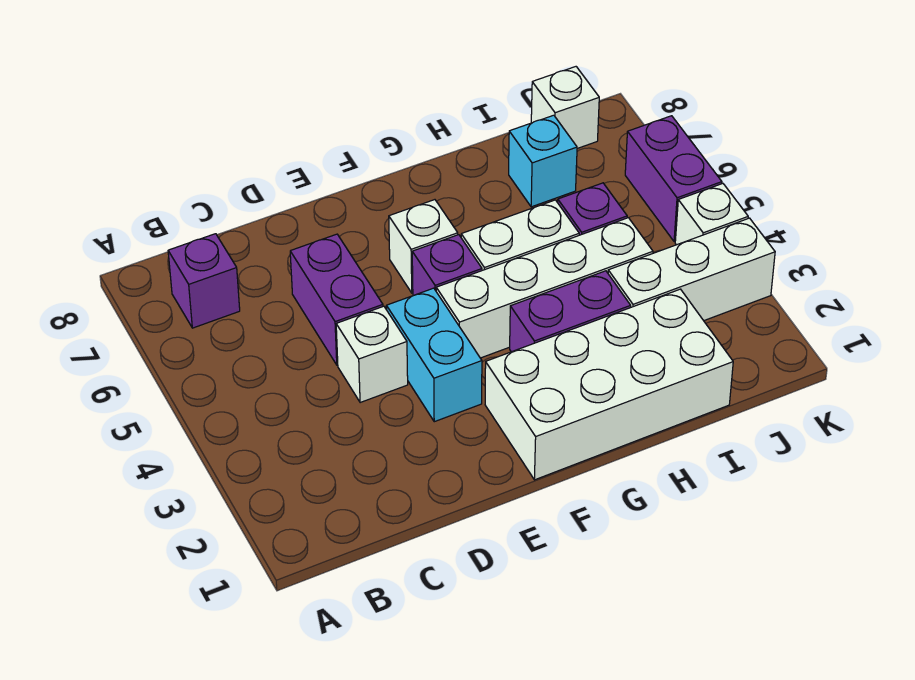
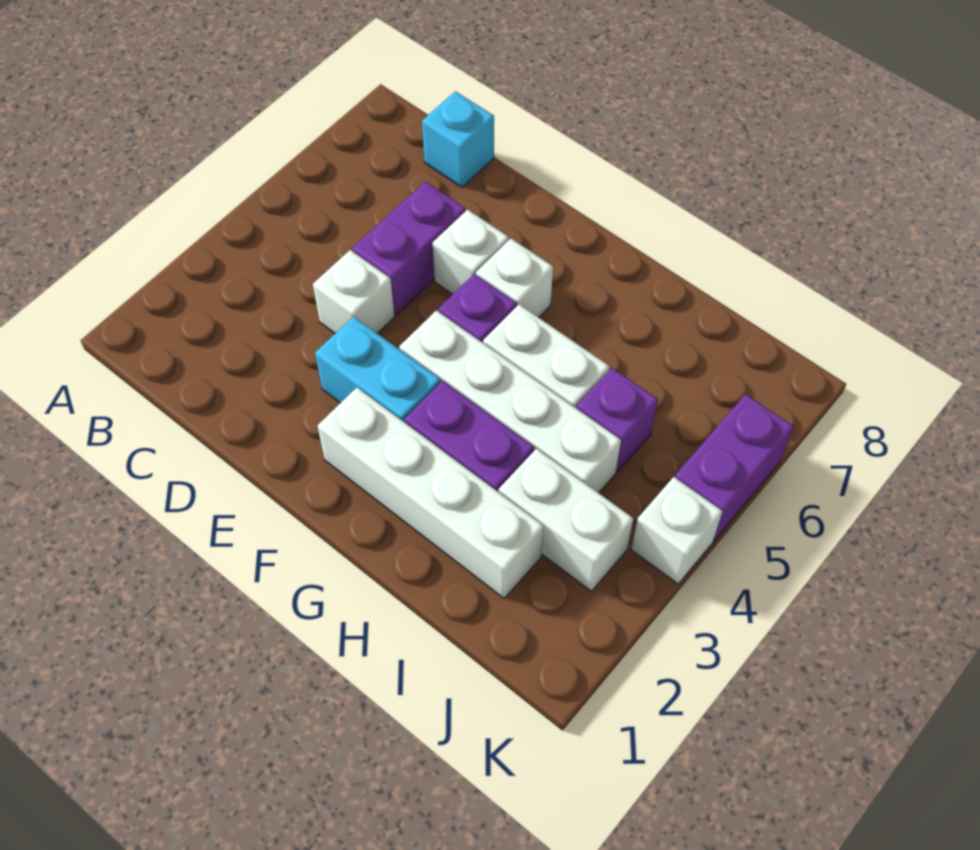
purple 1x1 brick [168,234,240,328] -> none
cyan 1x2 brick [386,288,482,422] -> cyan 1x2 brick turned to [315,316,440,422]
white 2x4 brick [485,289,733,480] -> white 1x4 brick [317,388,544,598]
white 1x3 brick [608,218,775,321] -> white 1x2 brick [499,449,633,591]
cyan 1x1 brick [509,115,577,207] -> cyan 1x1 brick moved to [422,91,494,187]
white 1x1 brick [531,67,599,148] -> white 1x1 brick moved to [433,210,509,294]

